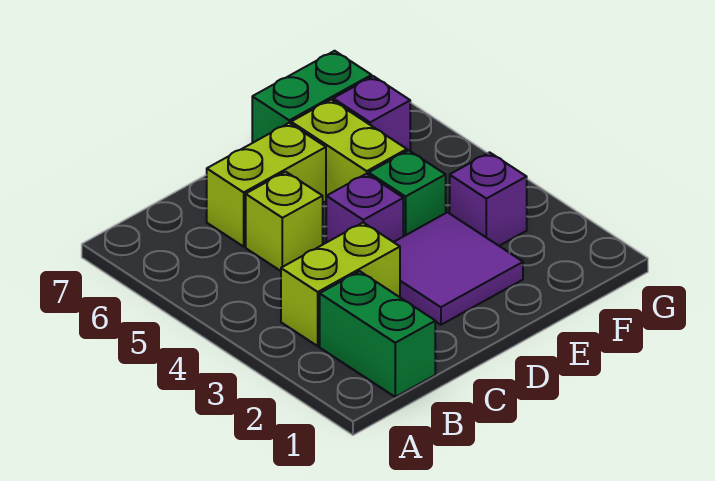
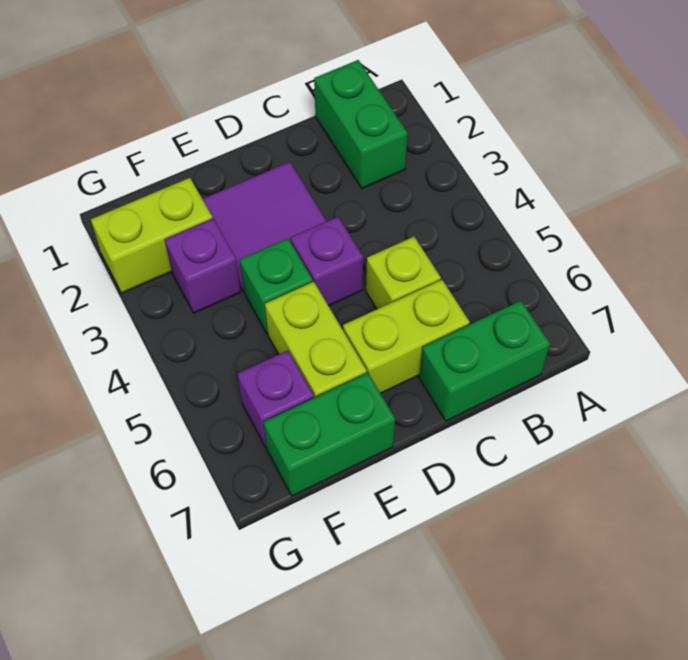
lime 1x2 brick [281,223,400,346] -> lime 1x2 brick moved to [91,178,212,293]
none -> green 1x2 brick [419,301,550,421]

